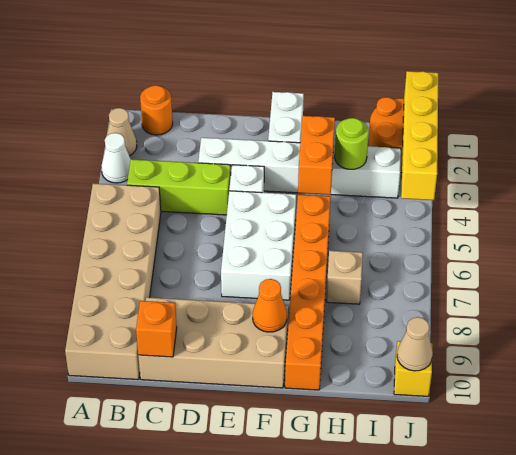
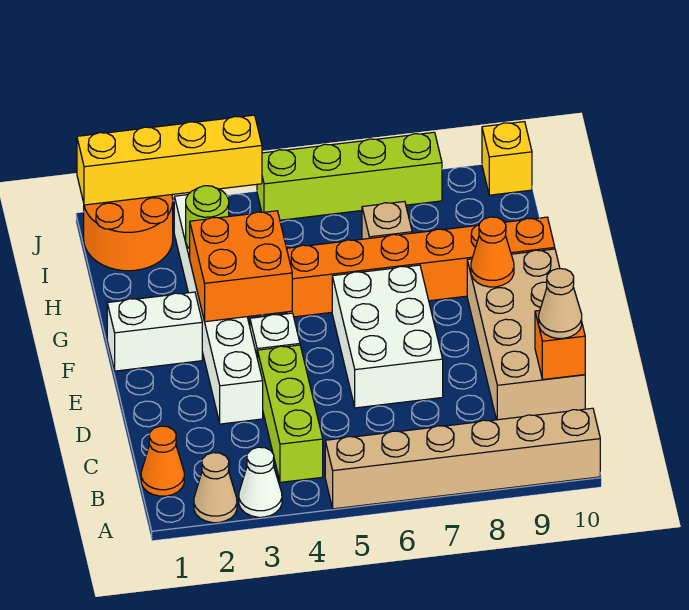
tan 2x6 brick [65,183,161,380] -> tan 1x6 brick [325,408,600,509]
orange 1x1 round brick [140,85,173,135] -> orange 1x1 cone [141,426,184,496]
white 2x3 brick [221,191,296,300] -> white 2x3 brick turned to [332,265,443,408]
orange 1x2 brick [298,116,335,195] -> orange 2x2 brick [190,211,292,322]
none -> lime 1x4 brick [257,132,442,220]
tan 1x1 cone [397,317,433,371] -> tan 1x1 cone moved to [539,269,582,338]

